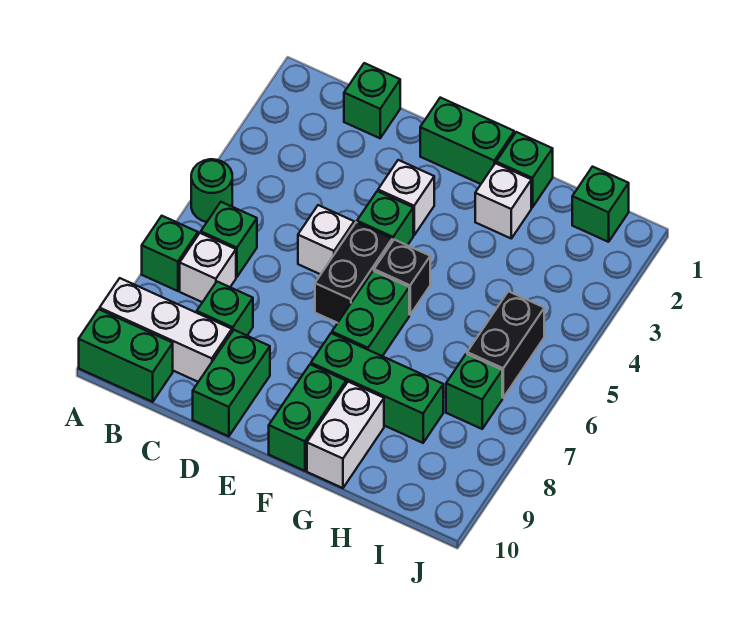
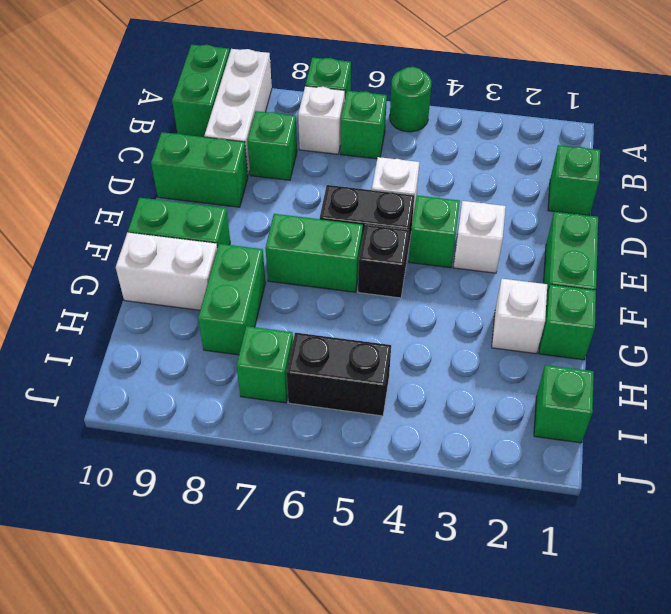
green 1x3 brick [311,333,443,443] -> green 1x2 brick [198,244,266,355]

